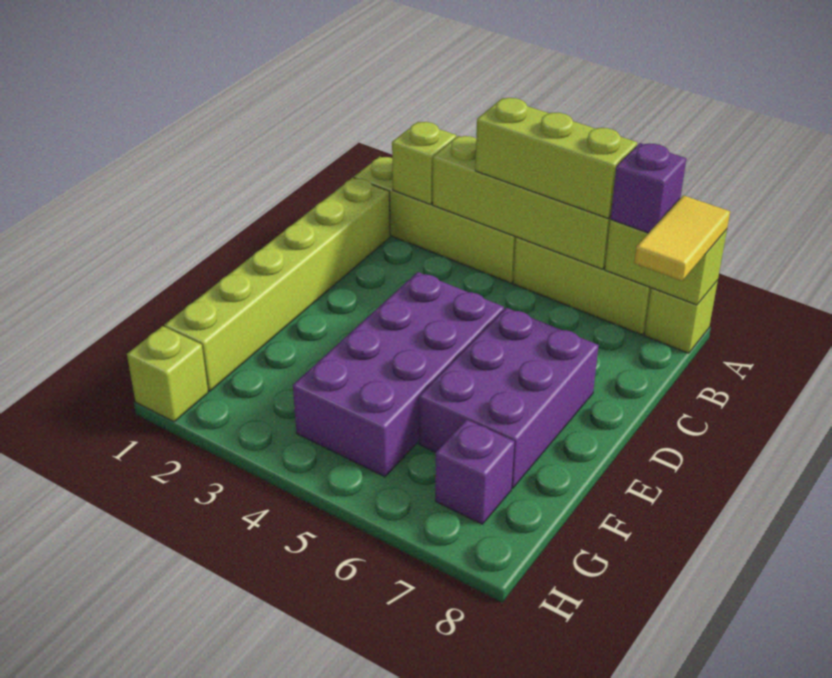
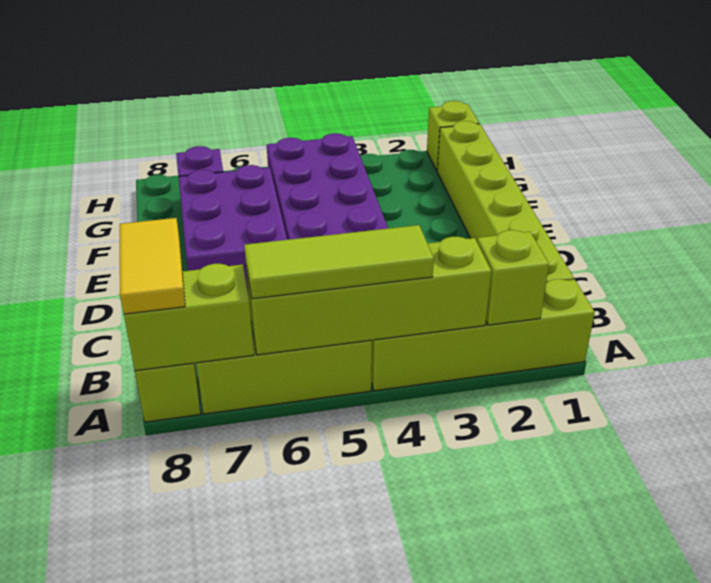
lime 1x3 brick [475,98,637,218] -> lime 1x3 tile [244,225,434,299]
purple 1x1 brick [611,143,686,233] -> none

